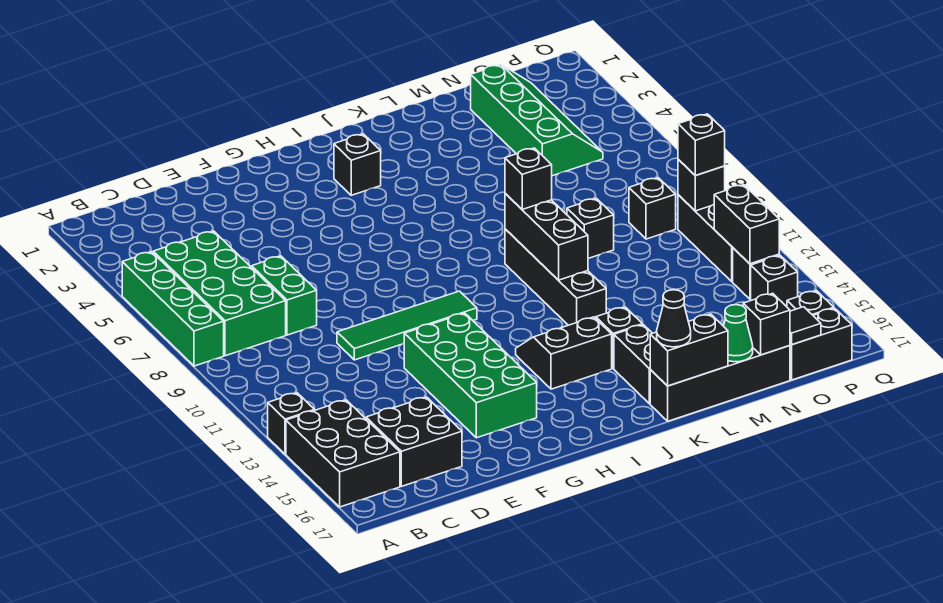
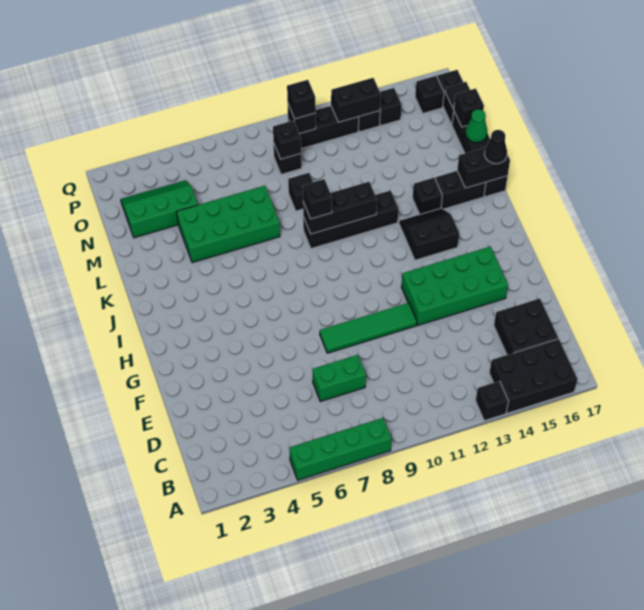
green 2x4 brick [153,231,286,356] -> green 2x4 brick moved to [177,186,280,263]
green 1x4 tile [337,291,477,360] -> green 1x4 tile turned to [320,303,417,353]
black 1x1 brick [334,134,381,195] -> black 1x1 brick moved to [273,120,301,159]
black 2x2 slope [516,317,612,389] -> black 2x2 slope turned to [399,208,459,260]
black 1x2 brick [650,314,728,386] -> black 1x2 brick turned to [457,147,510,188]
green 2x4 slope [471,64,603,176] -> green 2x3 slope [121,180,198,238]

